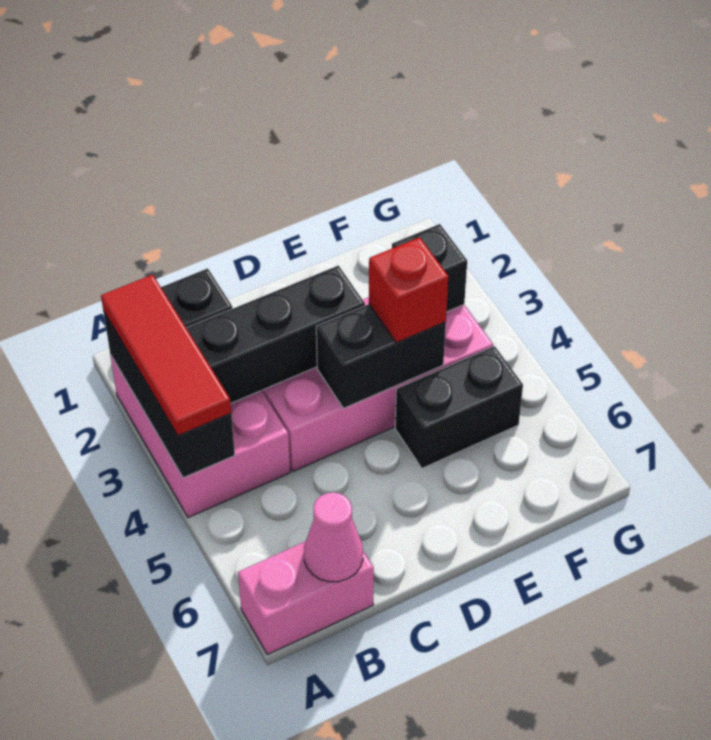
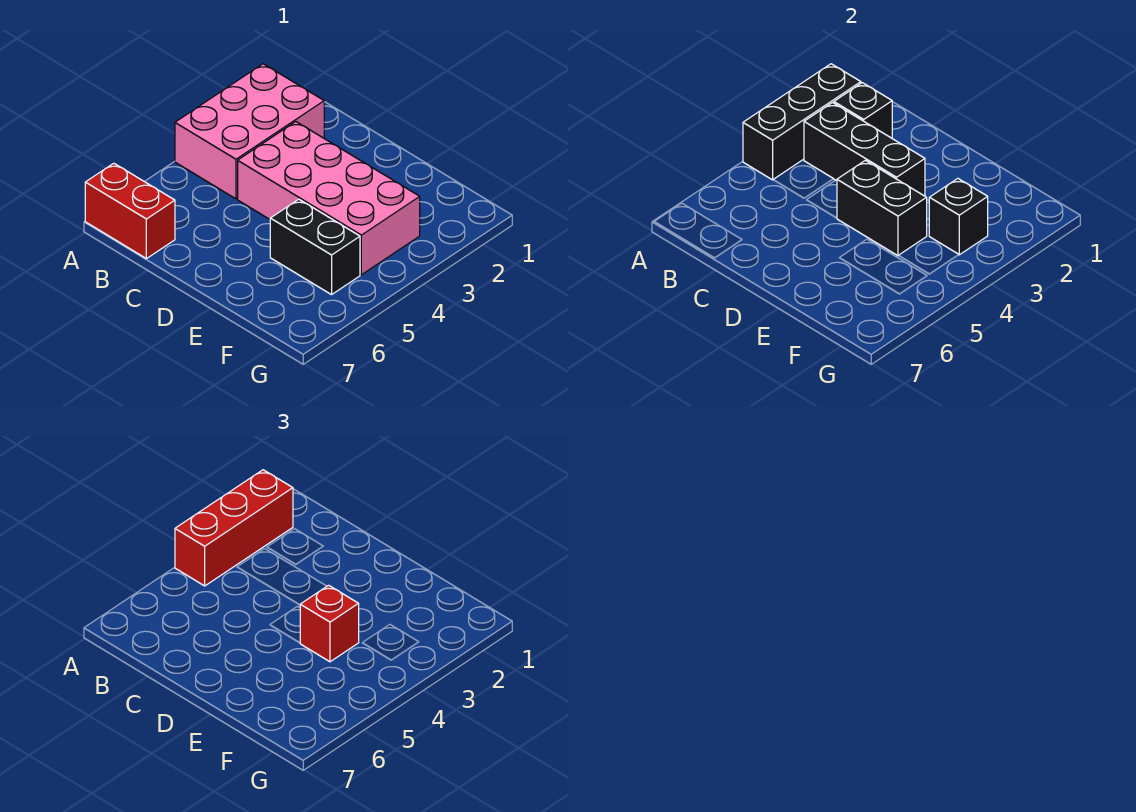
red 1x3 tile [101,275,231,436] -> red 1x3 brick [175,470,293,586]
pink 1x2 brick [238,541,374,655] -> red 1x2 brick [85,163,175,259]
pink 1x1 cone [304,492,363,582] -> none

